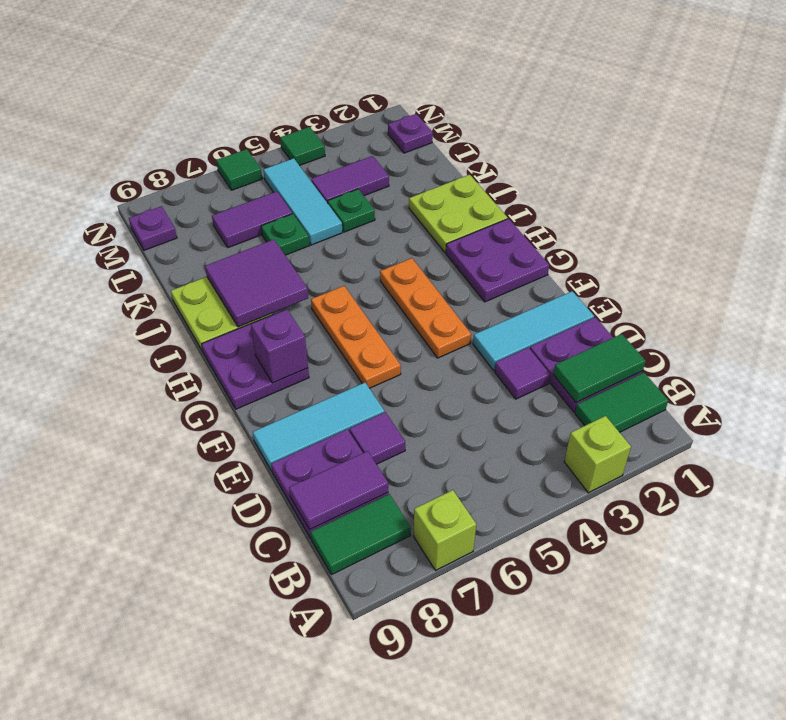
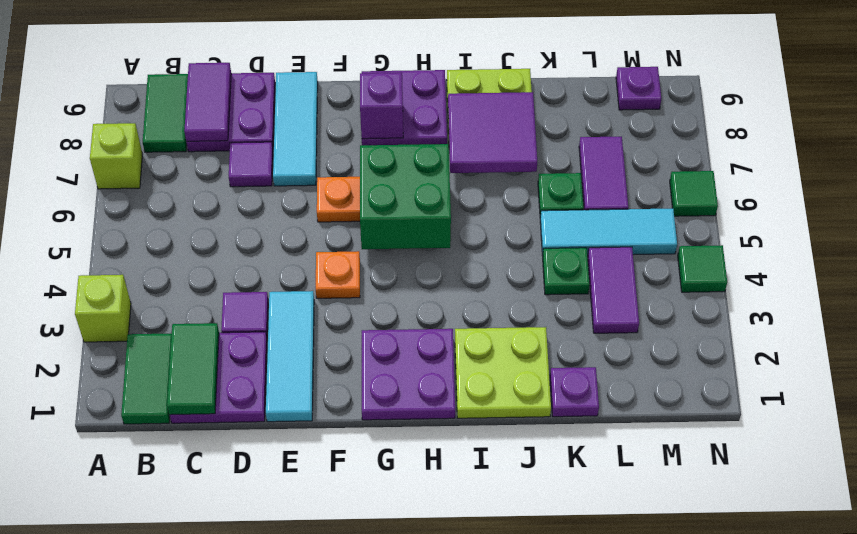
orange 1x3 plate [380,258,471,358] -> orange 1x1 plate [316,251,360,298]
none -> green 2x2 brick [360,144,451,249]
purple 1x1 plate [388,114,433,153] -> purple 1x1 plate moved to [550,367,599,417]

